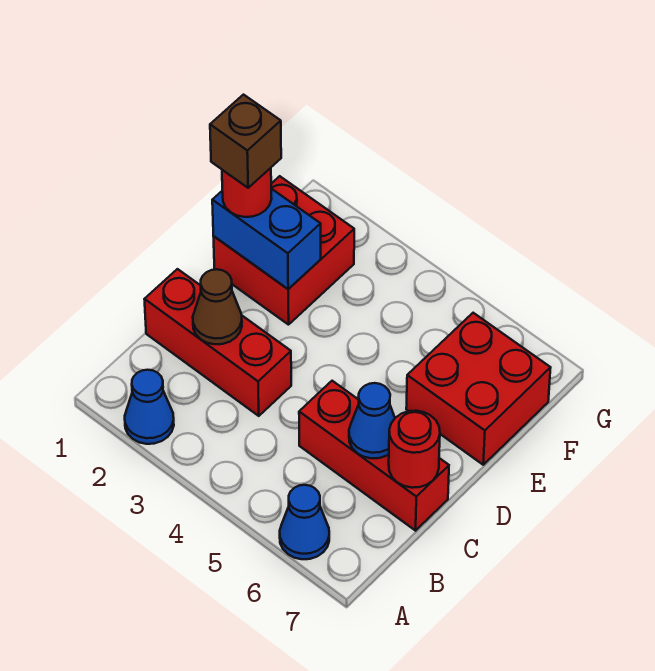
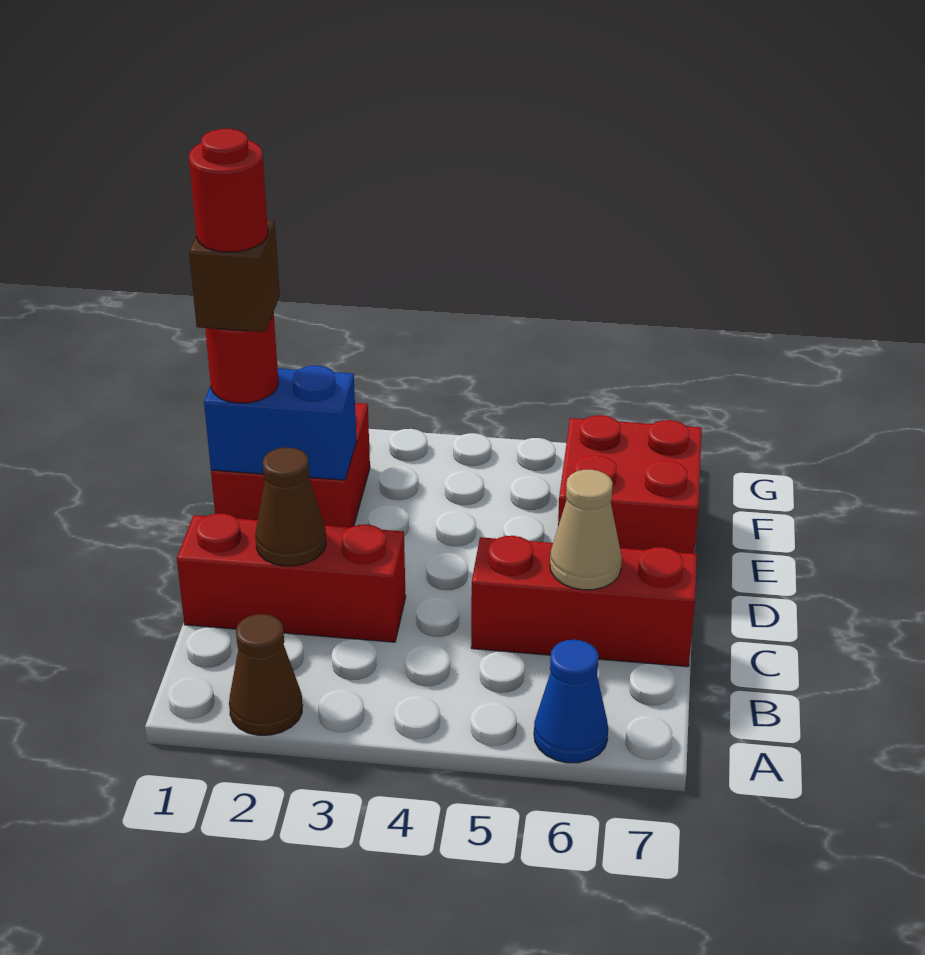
blue 1x1 cone [125,370,174,444] -> brown 1x1 cone [229,614,303,735]
blue 1x1 cone [349,383,395,458] -> tan 1x1 cone [550,470,622,590]
red 1x1 round brick [389,411,440,488] -> red 1x1 round brick moved to [189,129,268,252]

